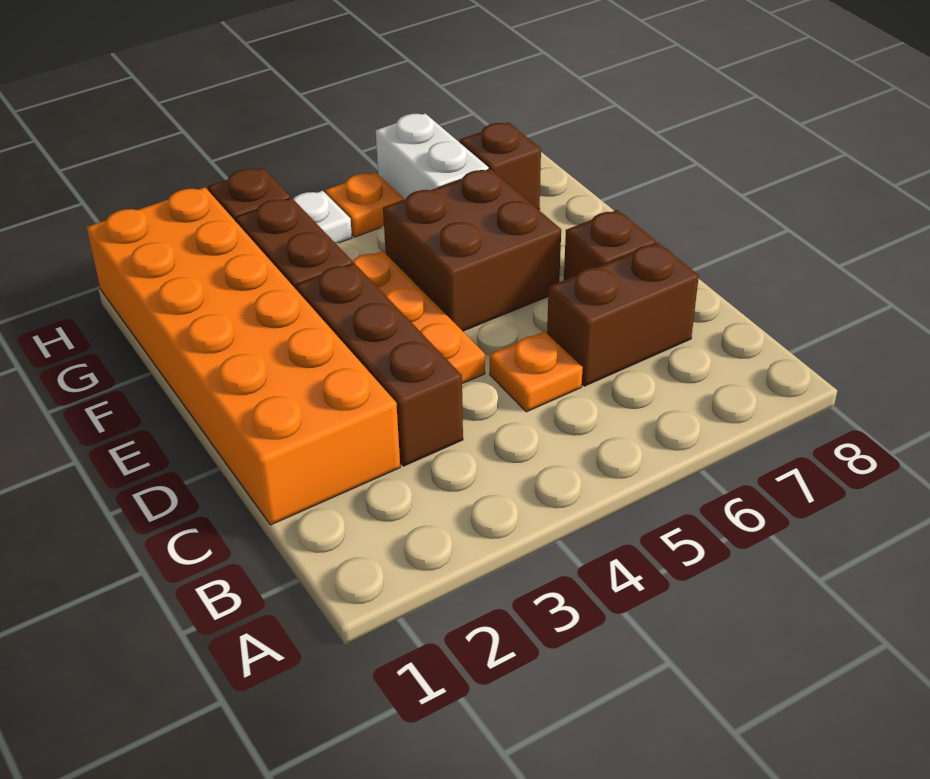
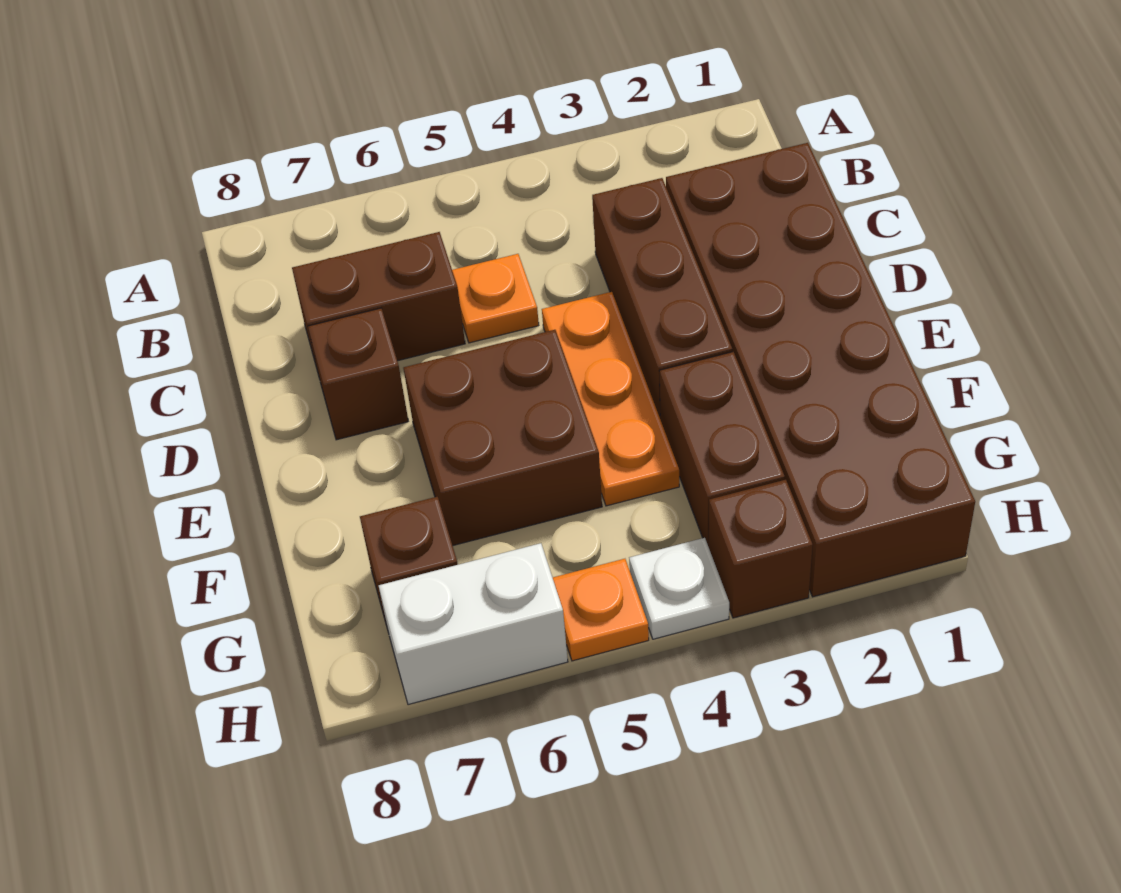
orange 2x6 brick [86,187,400,525] -> brown 2x6 brick [666,143,975,597]
white 1x2 brick [376,114,489,200] -> white 1x2 brick turned to [378,543,568,705]

